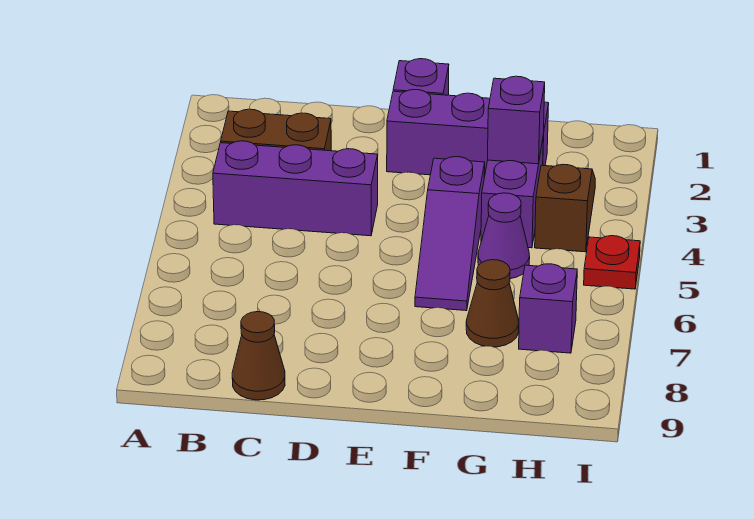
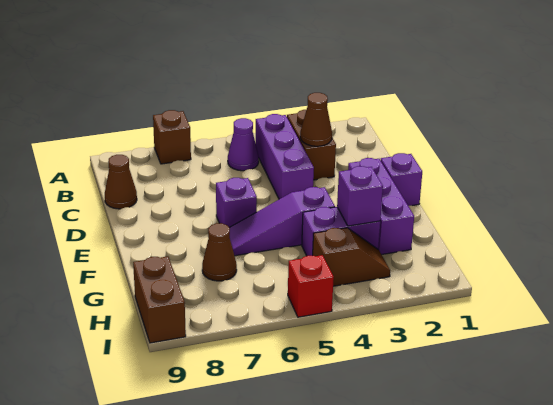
none -> brown 1x1 brick [153,110,191,164]
none -> brown 1x1 cone [300,93,332,146]
purple 1x1 cone [478,193,530,279] -> purple 1x1 cone moved to [228,118,259,171]
purple 1x1 brick [519,264,577,353] -> purple 1x1 brick moved to [216,178,257,227]
none -> brown 1x2 brick [133,256,186,343]
red 1x1 plate [584,236,640,289] -> red 1x1 brick [288,255,334,317]

